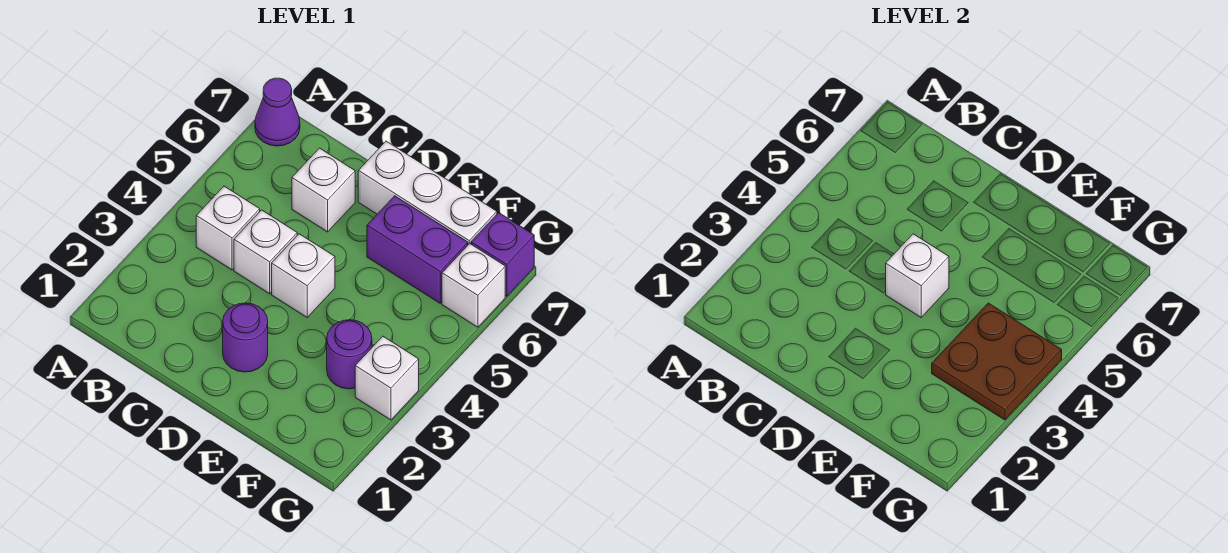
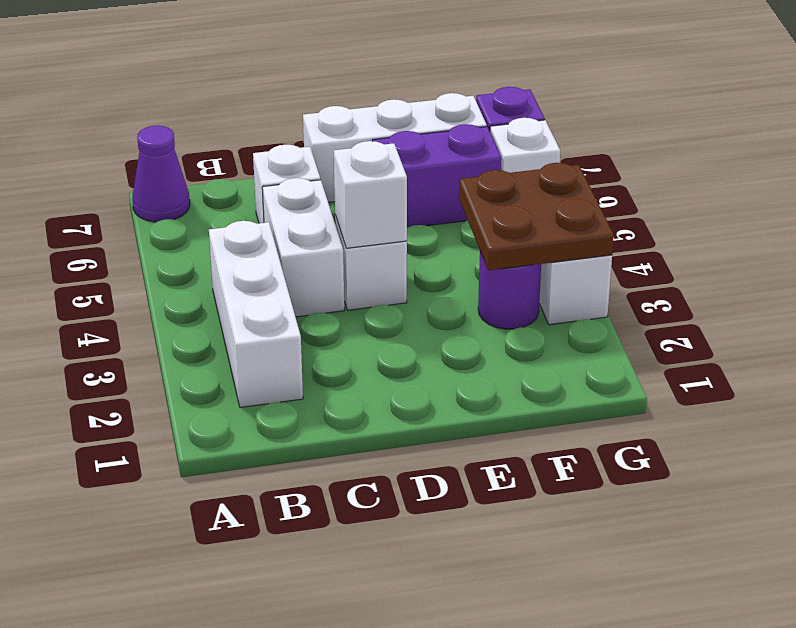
white 1x1 brick [196,186,260,270] -> white 1x3 brick [209,221,303,407]
white 1x1 brick [234,210,297,294] -> white 1x2 brick [262,178,344,317]
purple 1x1 round brick [223,303,268,372] -> none

